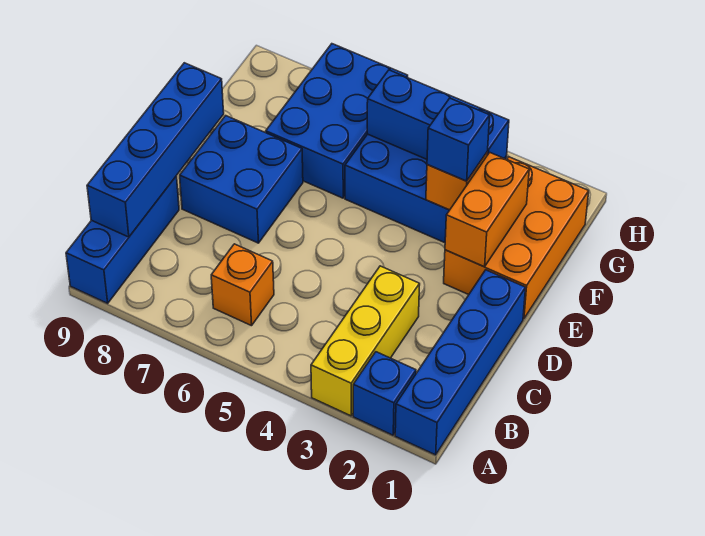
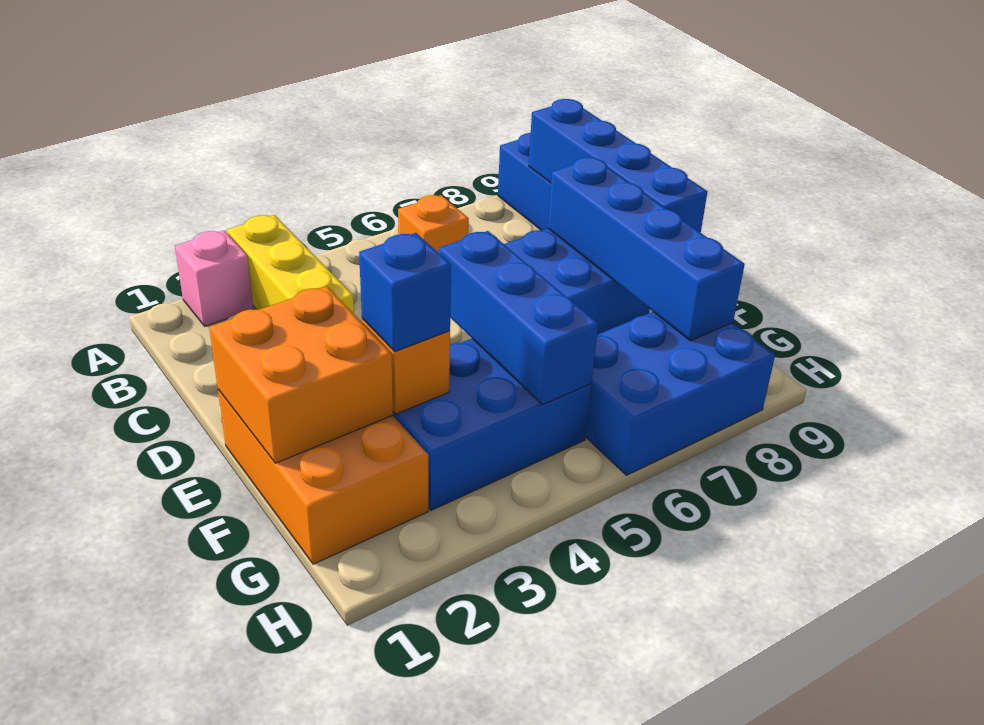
blue 1x4 brick [395,270,526,455] -> blue 1x4 brick moved to [548,157,745,341]
blue 1x1 brick [353,352,416,435] -> pink 1x1 brick [175,230,253,326]
orange 1x2 brick [445,152,529,267] -> orange 2x2 brick [209,286,393,463]
blue 2x3 brick [266,44,408,198] -> blue 2x3 brick turned to [586,312,775,475]
blue 1x3 brick [367,70,509,159] -> blue 1x3 brick turned to [439,231,598,405]

